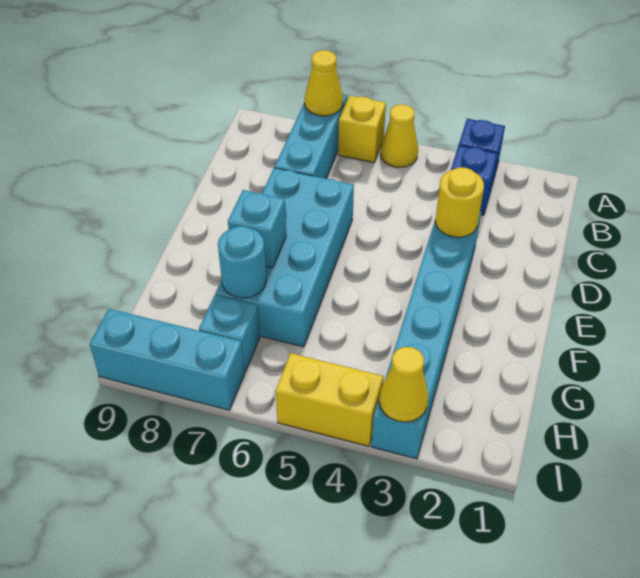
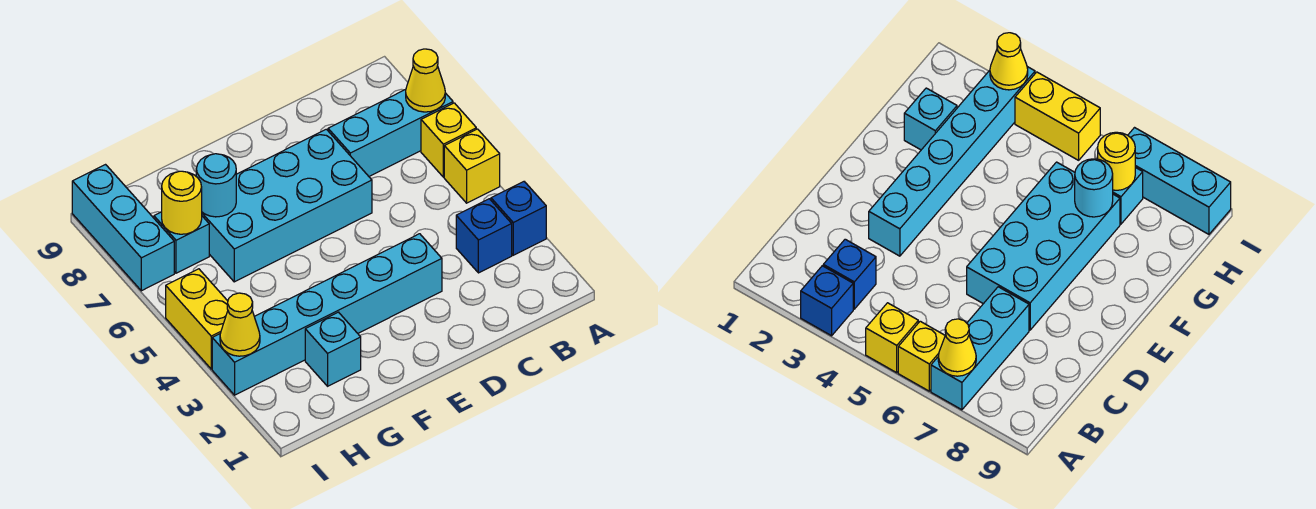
yellow 1x1 cone [380,104,418,167] -> yellow 1x1 brick [444,129,500,203]
yellow 1x1 round brick [435,167,484,237] -> yellow 1x1 round brick moved to [162,171,202,234]
cyan 1x1 brick [228,190,286,268] -> cyan 1x1 brick moved to [305,312,361,386]

